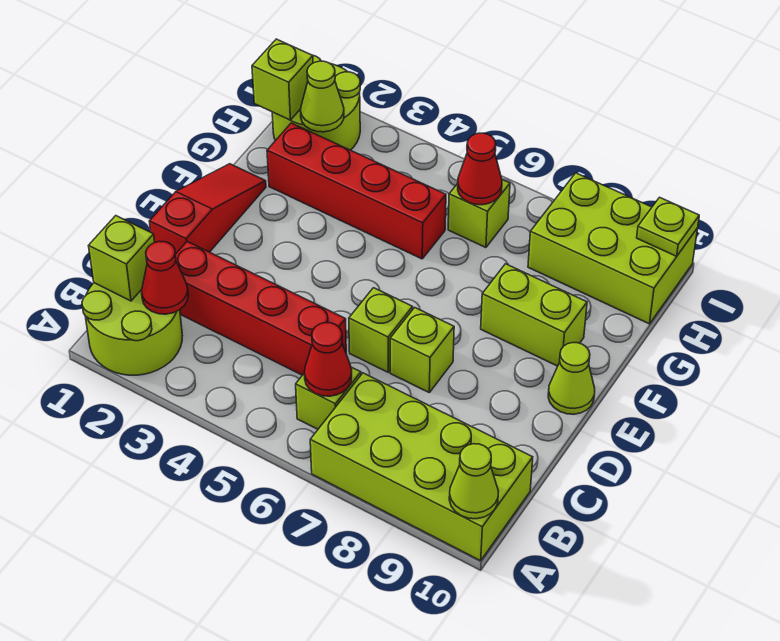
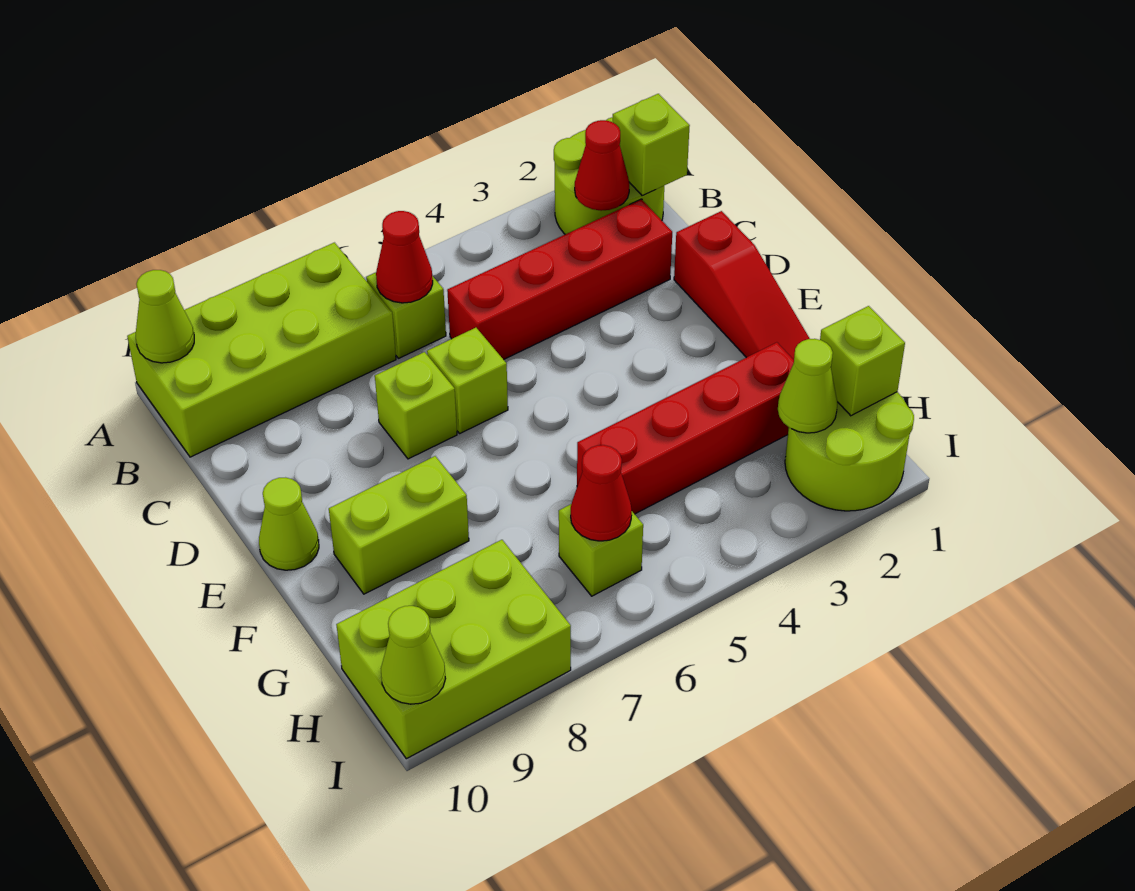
lime 1x1 plate [637,197,699,256] -> lime 1x1 cone [381,606,446,704]

